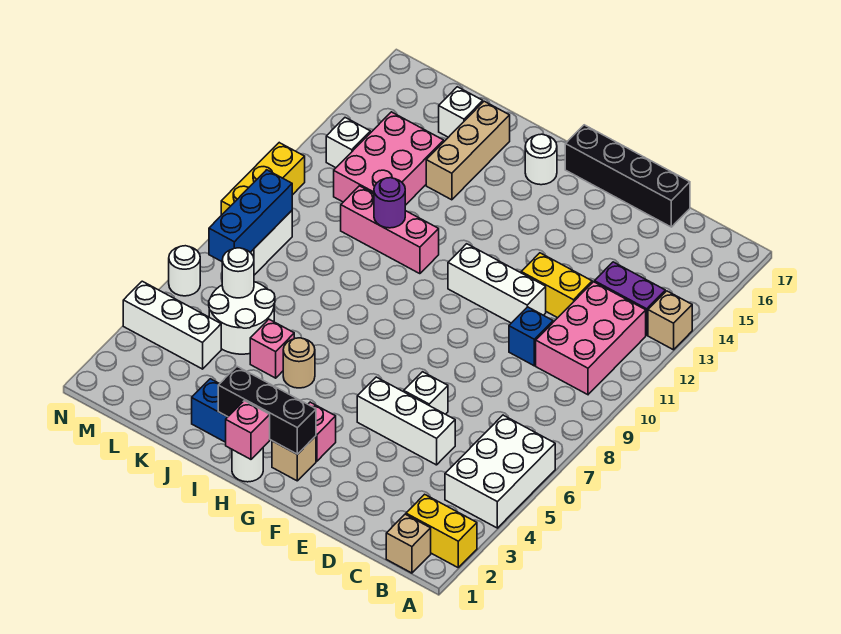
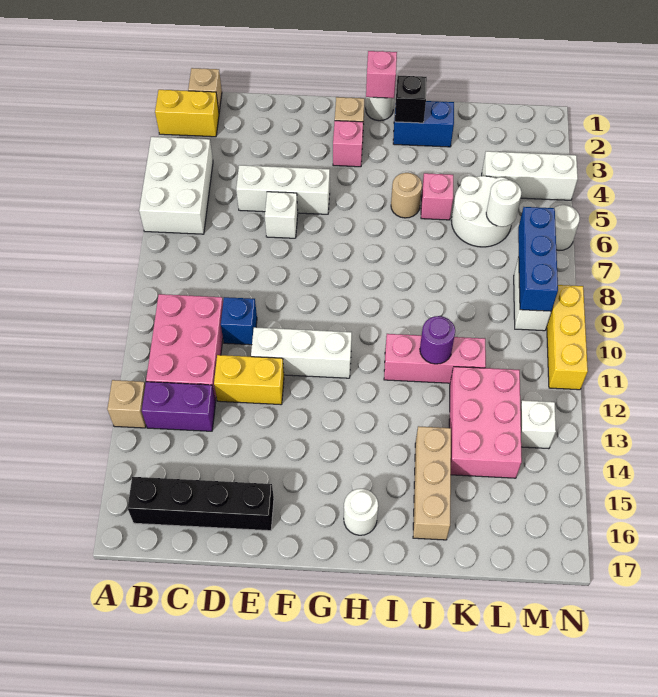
black 1x4 brick [565,125,690,227] -> black 1x4 brick moved to [128,477,274,531]
black 1x3 brick [218,367,316,454] -> black 1x1 brick [395,75,427,123]
white 1x1 brick [439,87,483,137] -> none

